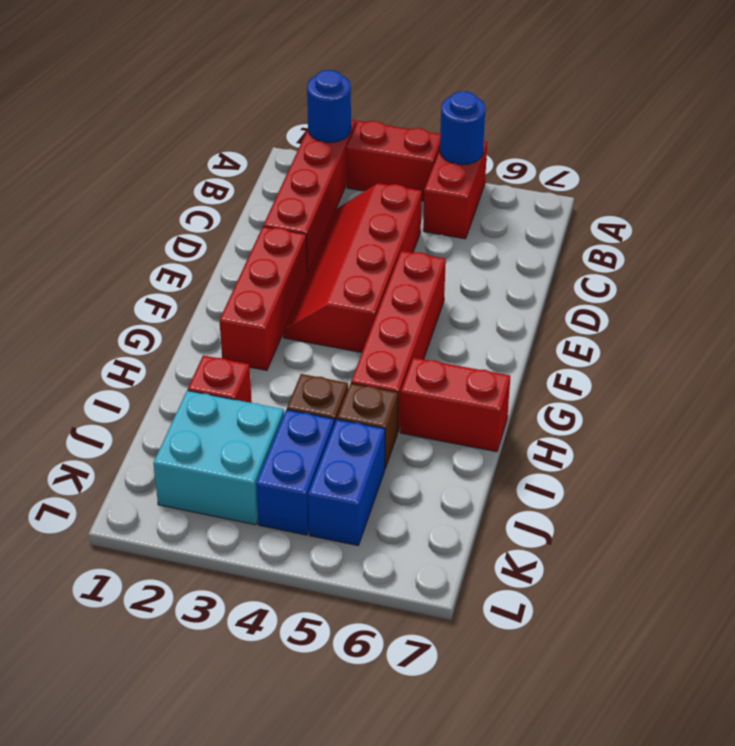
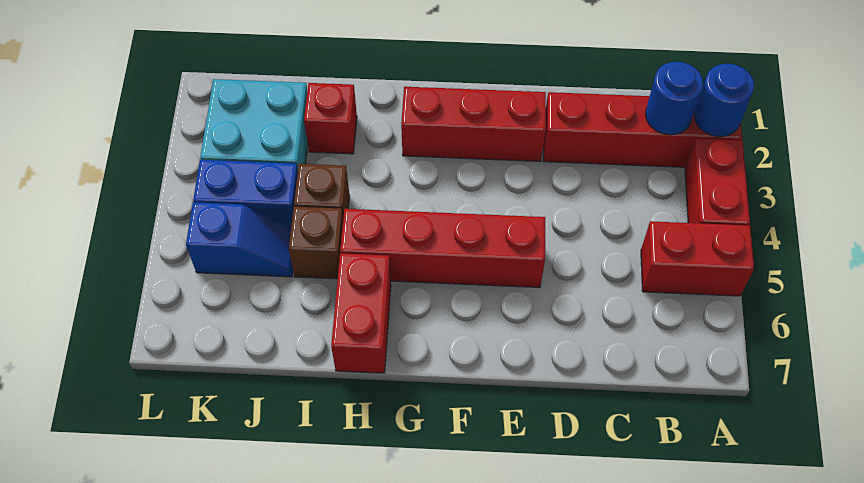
blue 1x1 round brick [440,91,485,165] -> blue 1x1 round brick moved to [645,62,703,135]
red 2x4 slope [283,183,422,353] -> none
blue 1x2 brick [308,419,385,546] -> blue 1x2 slope [186,202,293,277]

